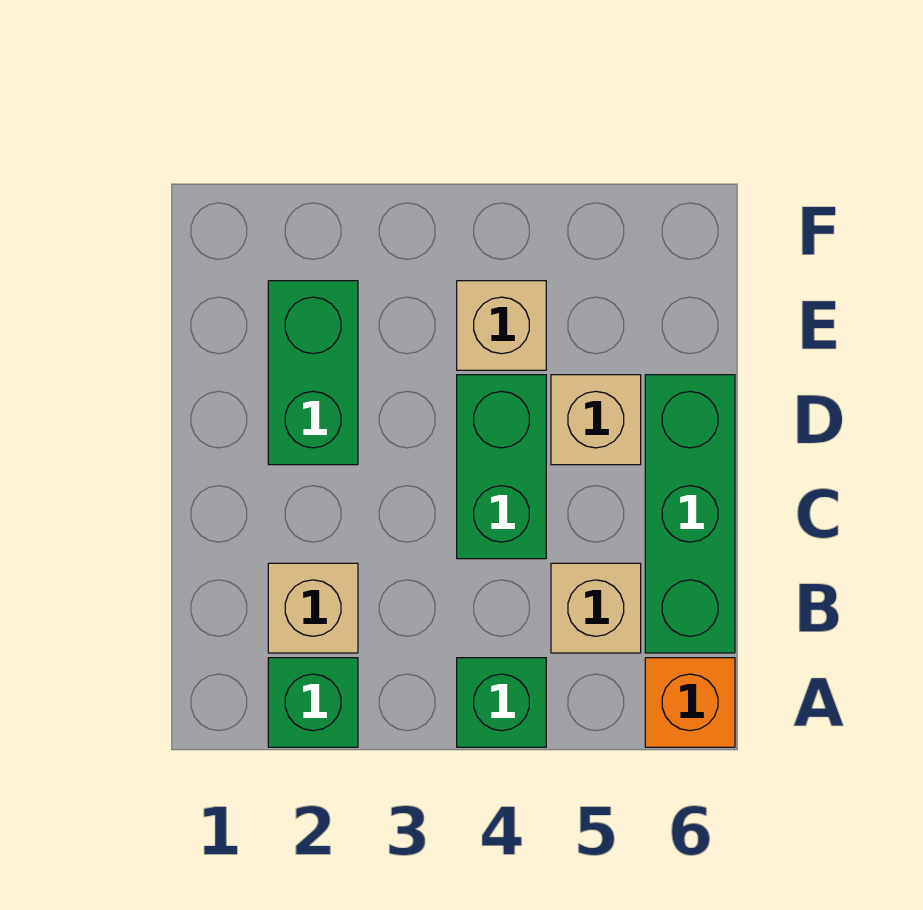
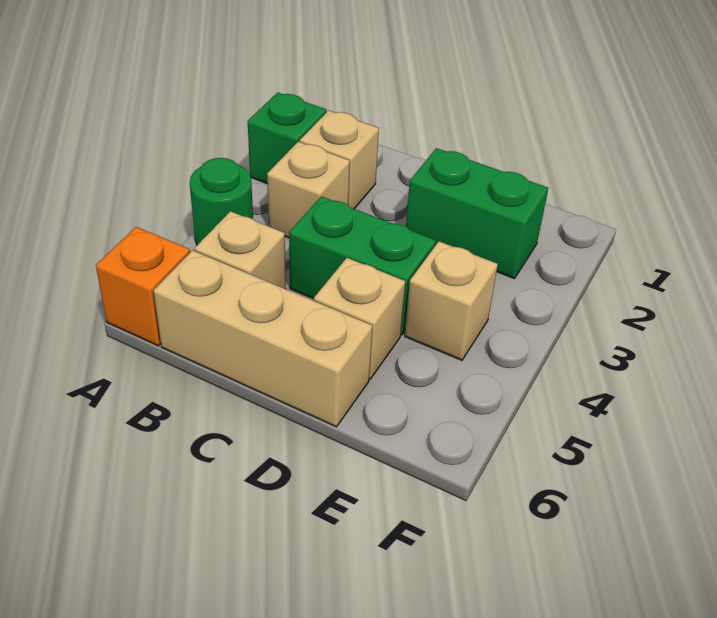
green 1x1 brick [457,658,546,747] -> green 1x1 round brick [190,158,253,245]
none -> tan 1x1 brick [267,142,350,238]
green 1x3 brick [645,375,735,653] -> tan 1x3 brick [153,250,372,427]

